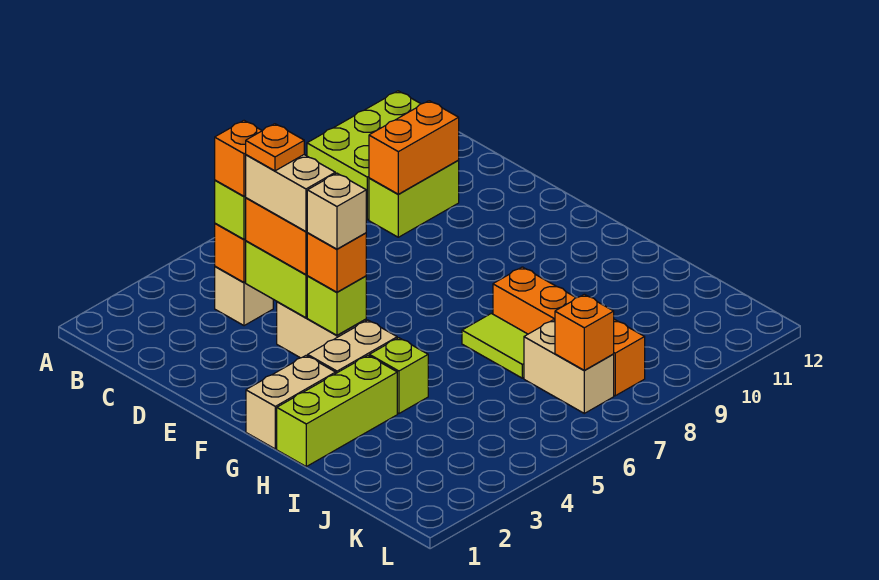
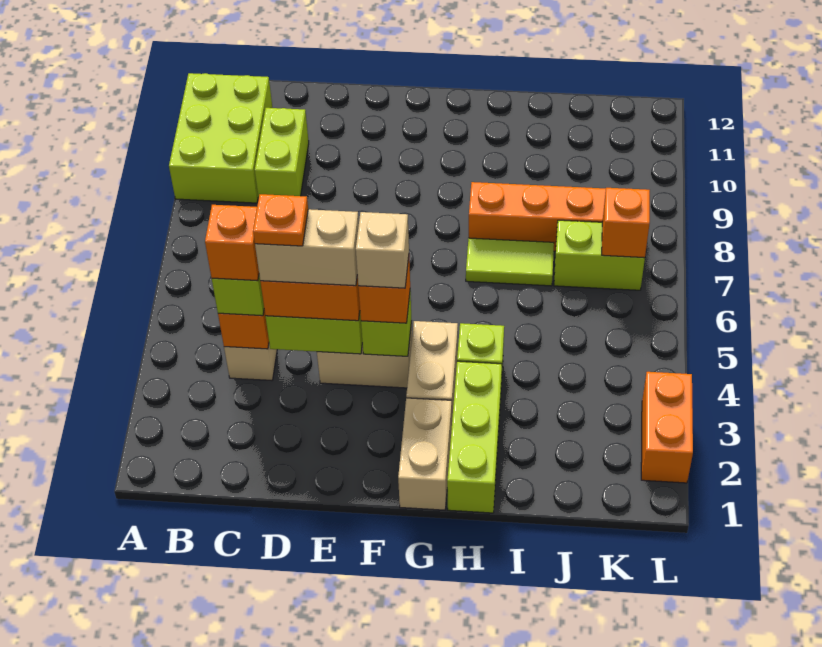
orange 1x2 brick [369,101,459,194] -> orange 1x2 brick moved to [641,372,693,483]
tan 1x2 brick [524,320,614,413] -> lime 1x2 brick [554,220,645,290]

